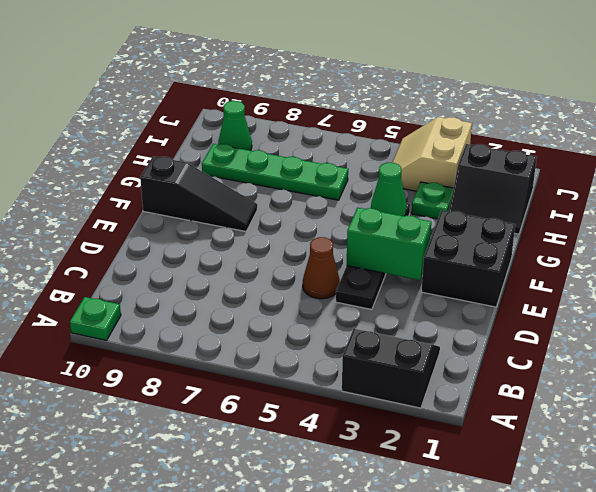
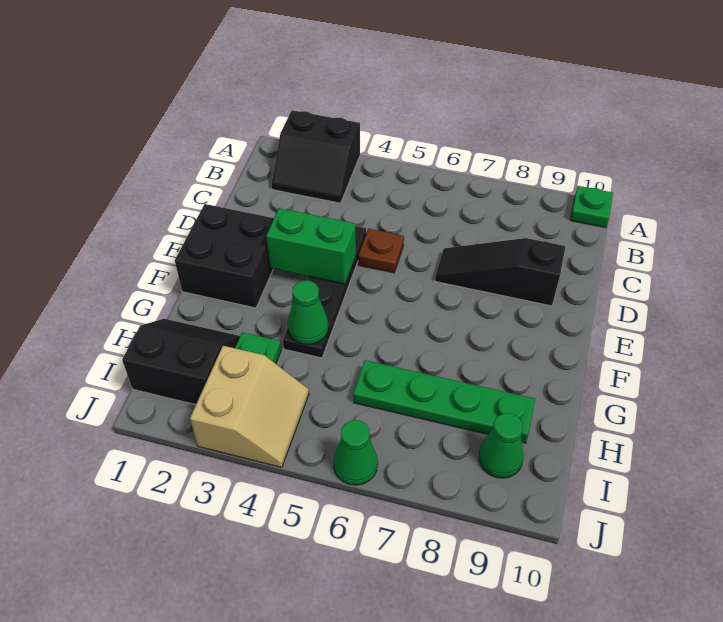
brown 1x1 cone [303,237,340,299] -> brown 1x1 plate [358,229,404,273]
black 1x3 slope [140,156,257,231] -> black 1x3 slope moved to [435,238,566,306]
none -> green 1x1 cone [334,420,378,485]

